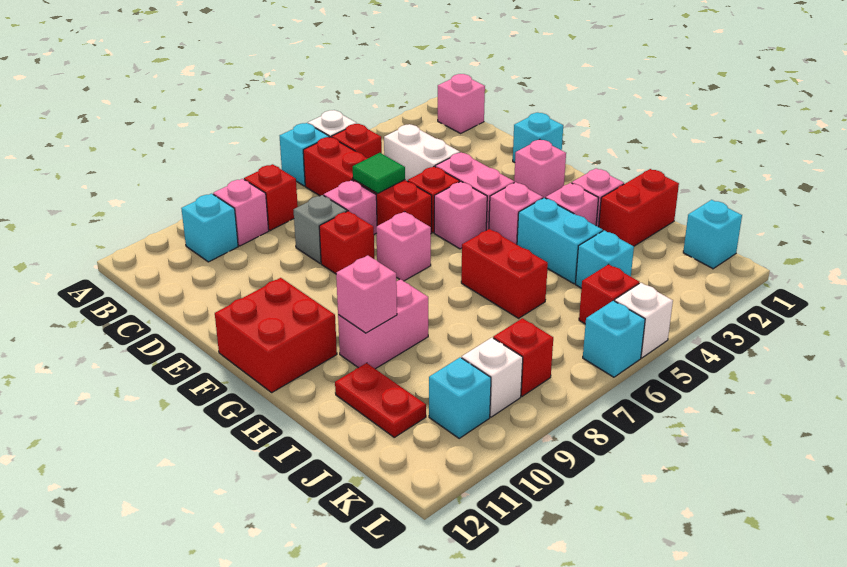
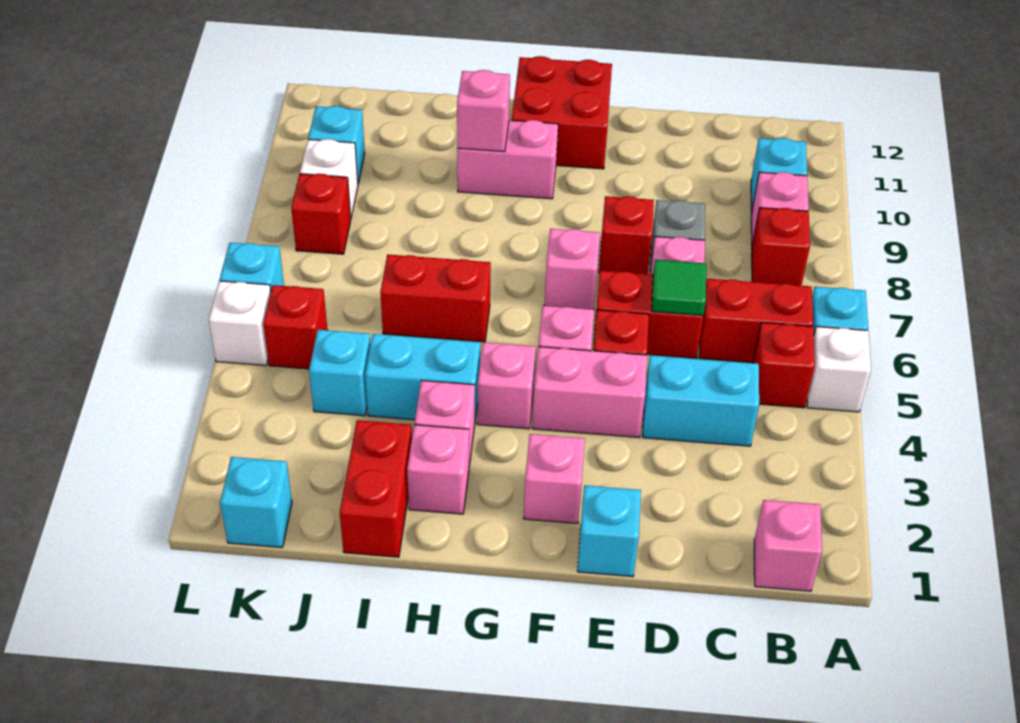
white 1x2 brick [384,124,460,181] -> cyan 1x2 brick [643,355,759,446]
pink 1x2 brick [338,279,428,369] -> pink 1x2 brick turned to [457,120,558,199]
red 1x2 plate [335,363,426,437] -> none

